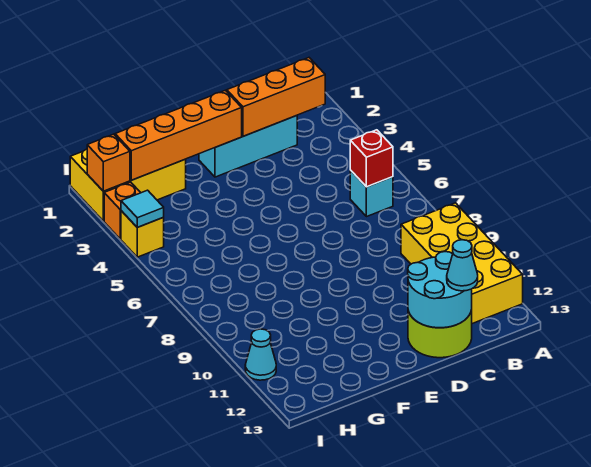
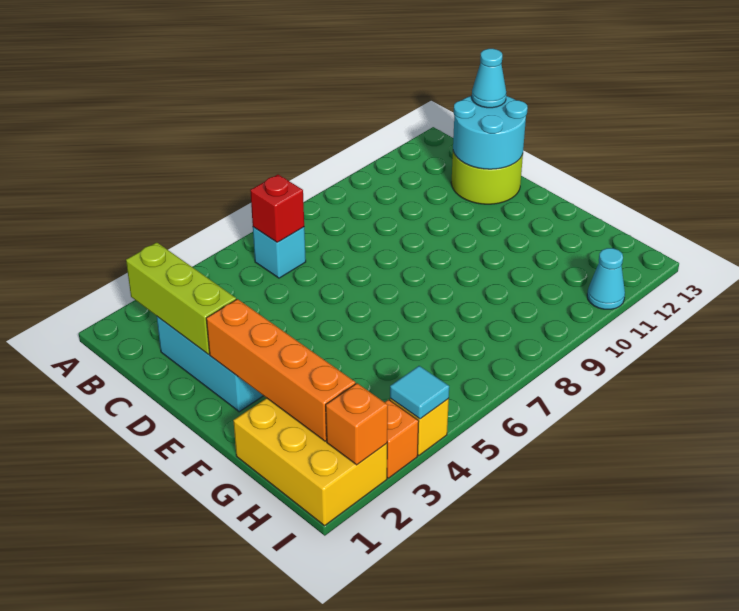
yellow 2x4 brick [401,203,523,324] -> none
orange 1x3 brick [227,58,325,136] -> lime 1x3 brick [126,242,236,354]

